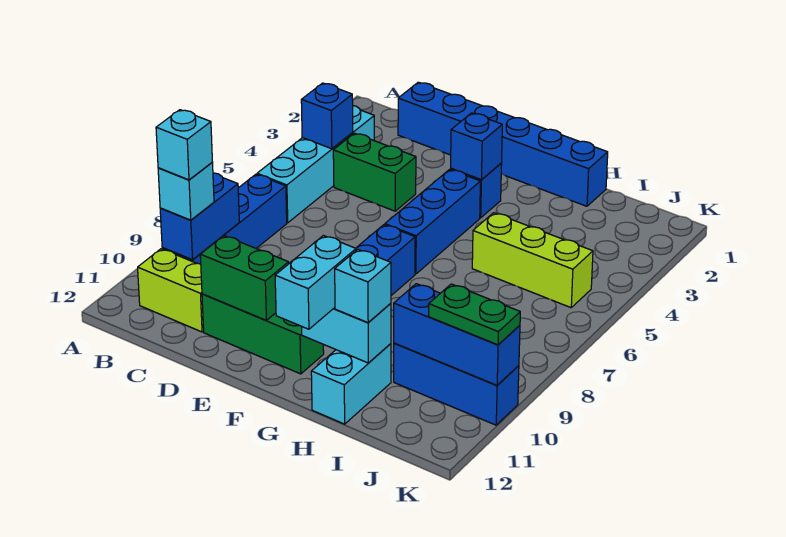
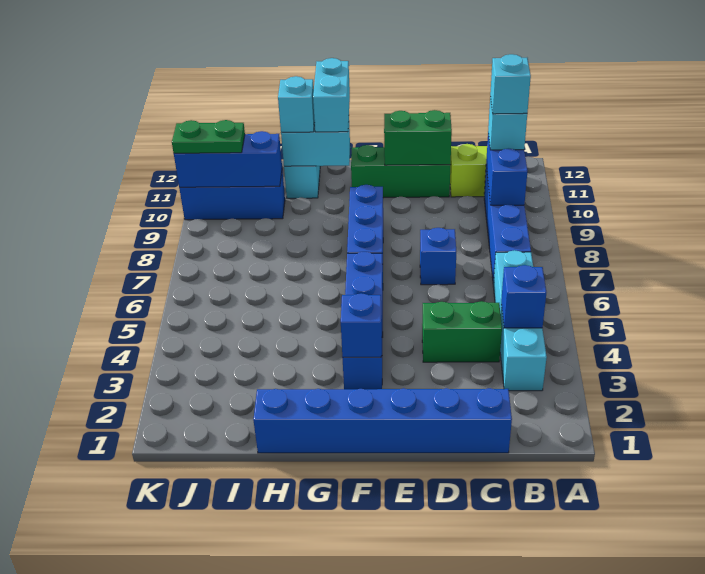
none -> blue 1x1 brick [420,228,456,285]
lime 1x3 brick [472,213,593,308] -> none

